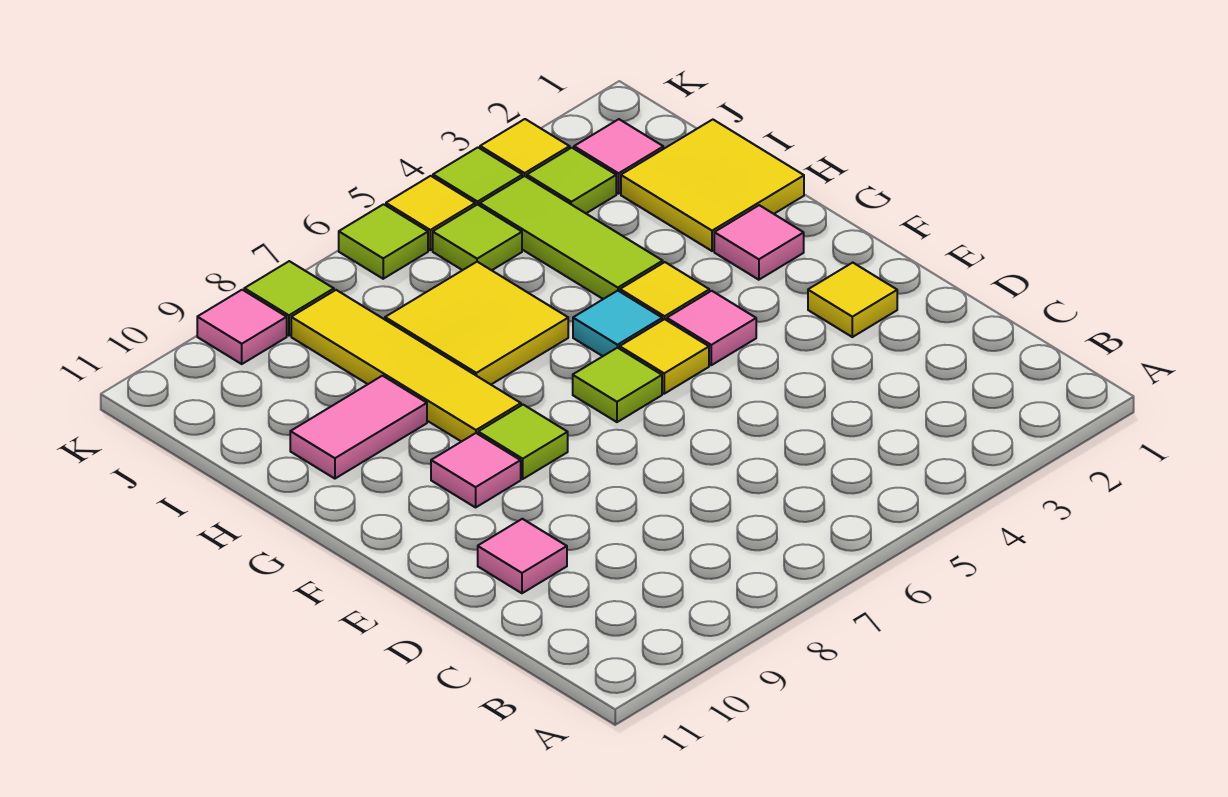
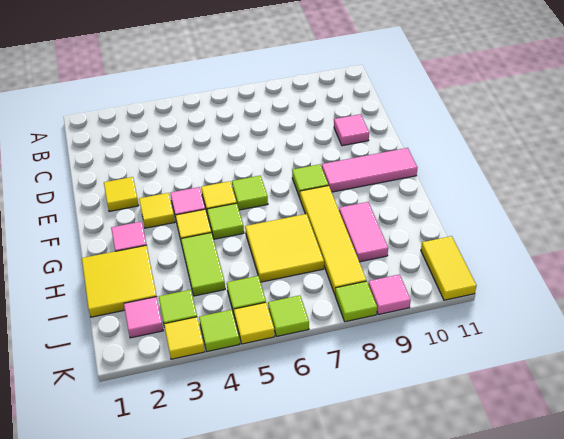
none -> yellow 1x1 tile [139,193,175,228]
pink 1x1 tile [431,433,521,507] -> pink 1x3 tile [322,148,418,192]
cyan 1x1 tile [573,291,662,356] -> lime 1x1 tile [207,203,244,239]
lime 1x3 tile [480,176,663,299] -> lime 1x2 tile [181,233,225,296]
pink 1x2 tile [290,376,427,479] -> pink 1x2 tile turned to [339,202,388,262]
none -> yellow 1x2 tile [421,236,476,300]

